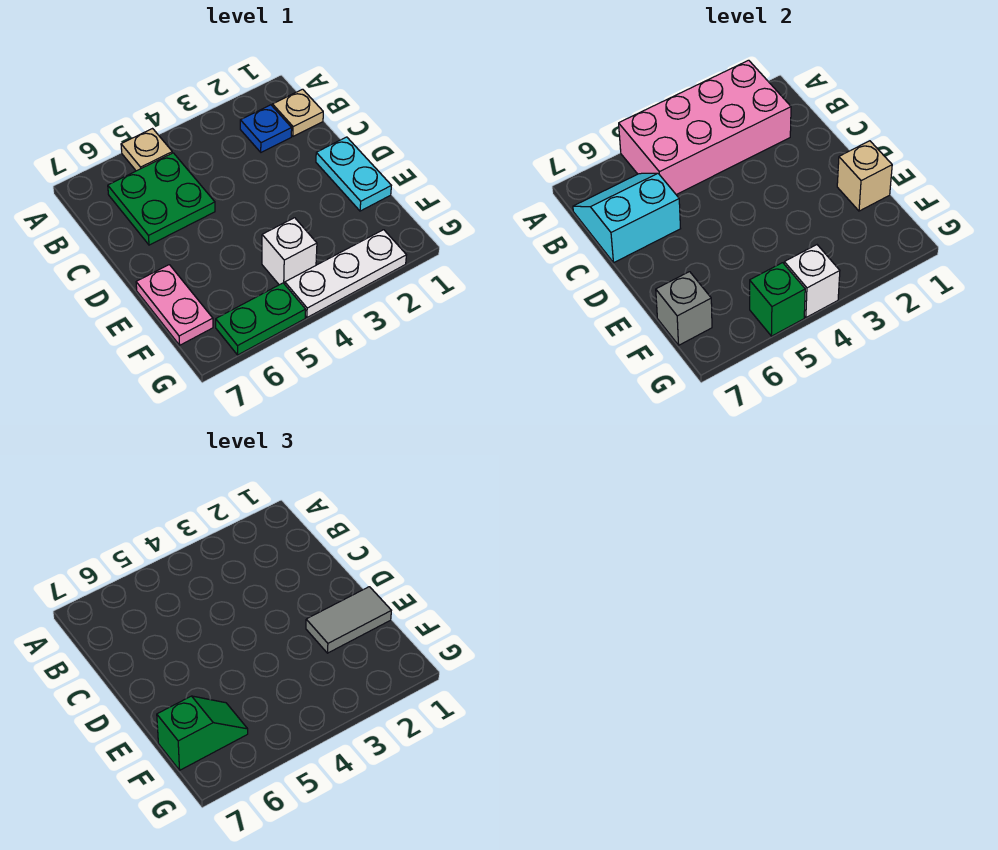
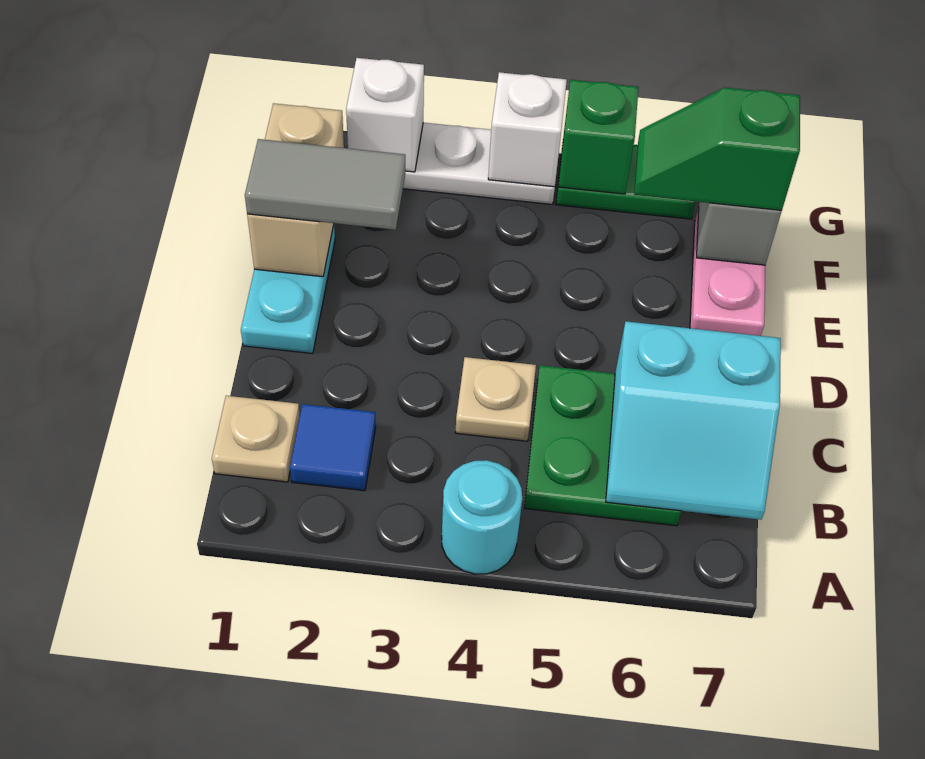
pink 2x4 brick [619,60,791,195] -> none
none -> cyan 1x1 round brick [442,460,522,574]
tan 1x1 plate [121,129,172,171] -> tan 1x1 plate moved to [455,357,536,441]
blue 1x1 plate [240,105,292,152] -> blue 1x1 tile [290,404,376,491]
tan 1x1 brick [837,141,892,211] -> tan 1x2 brick [247,103,344,277]
white 1x1 brick [262,218,317,285] -> white 1x1 brick moved to [346,58,424,172]

